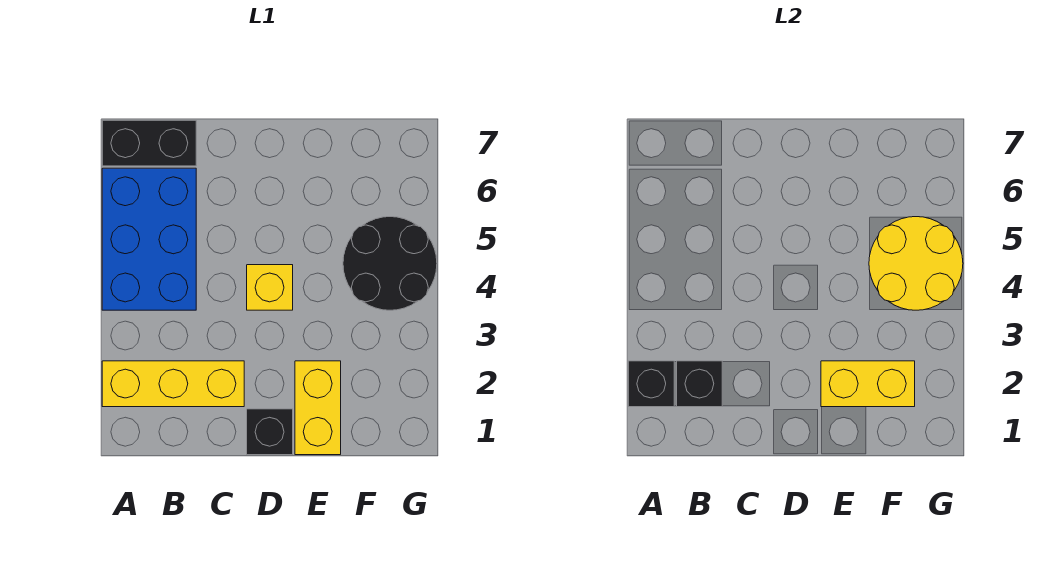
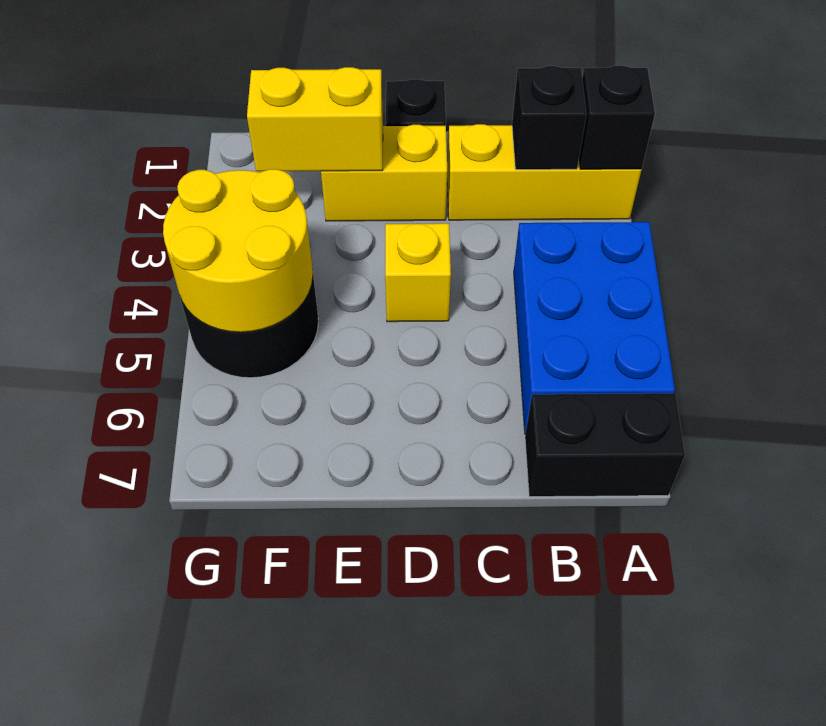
yellow 1x2 brick [295,361,341,455] -> yellow 1x2 brick turned to [321,125,447,221]

